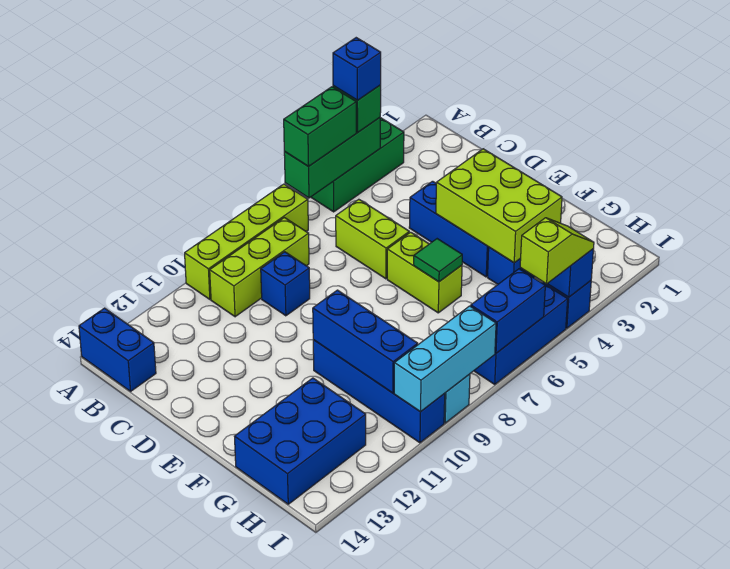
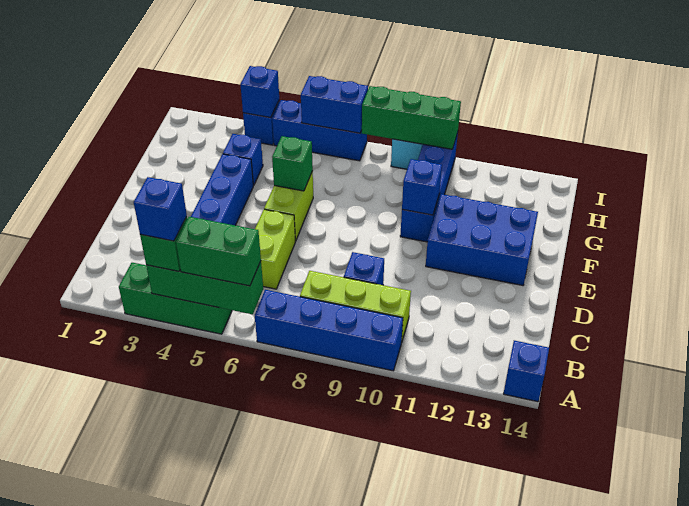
lime 1x4 brick [185,184,308,299] -> blue 1x4 brick [255,290,403,371]
blue 1x2 brick [79,308,156,391] -> blue 1x1 brick [504,341,549,402]
lime 2x3 brick [436,149,562,263] -> none
green 1x1 tile [414,239,462,282] -> green 1x1 brick [272,136,313,191]
blue 1x3 brick [313,290,418,393] -> blue 1x1 brick [402,159,442,215]
blue 2x3 brick [234,378,366,504] -> blue 2x3 brick moved to [426,194,538,285]
lime 1x2 slope [520,218,594,284] -> none
cyan 1x3 brick [394,306,496,412] -> green 1x3 brick [361,86,461,149]

